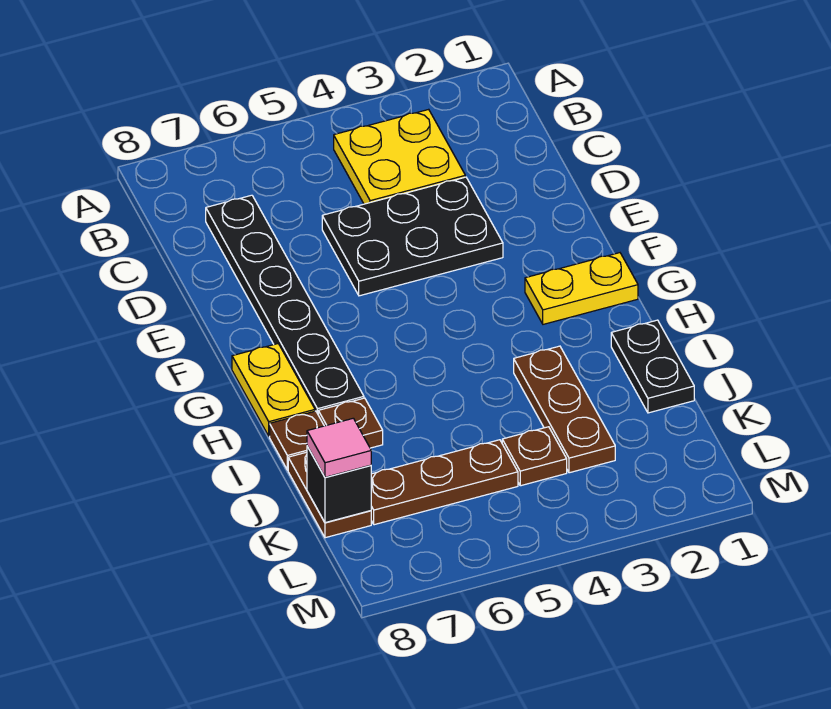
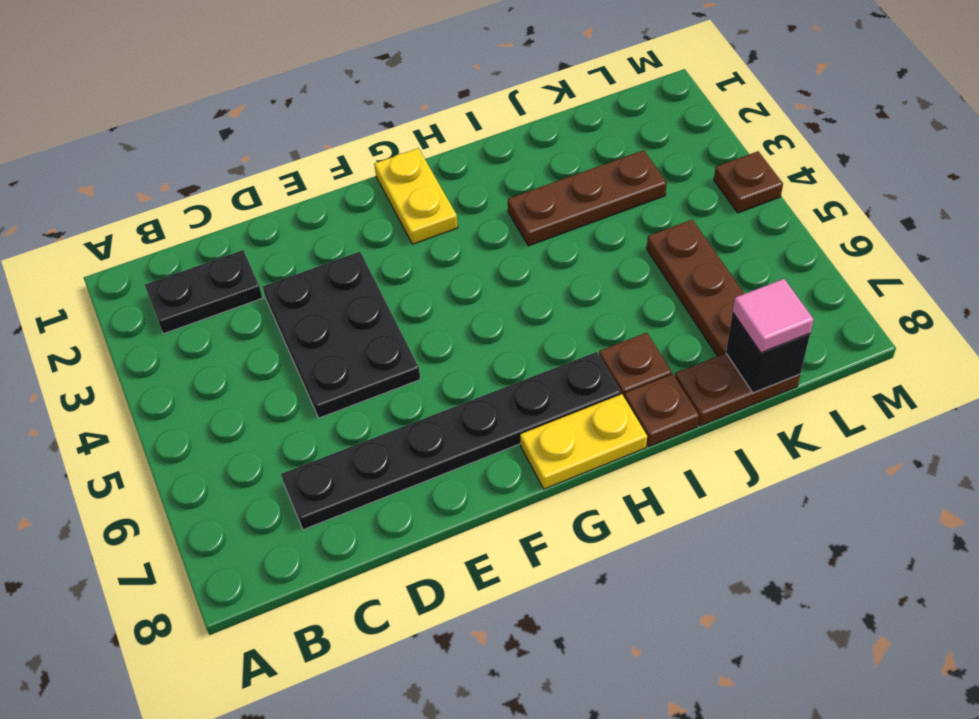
yellow 2x2 plate [334,109,465,204] -> none
black 1x2 plate [611,320,694,413] -> black 1x2 plate moved to [145,250,263,334]
brown 1x1 plate [502,427,567,486] -> brown 1x1 plate moved to [714,151,783,213]

